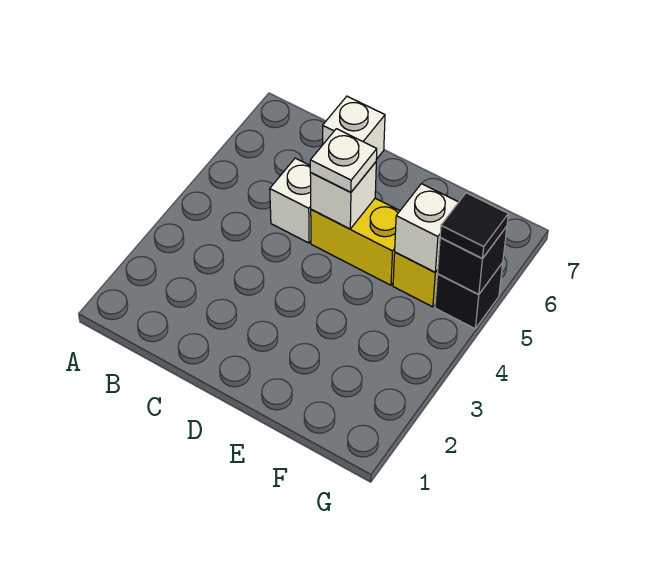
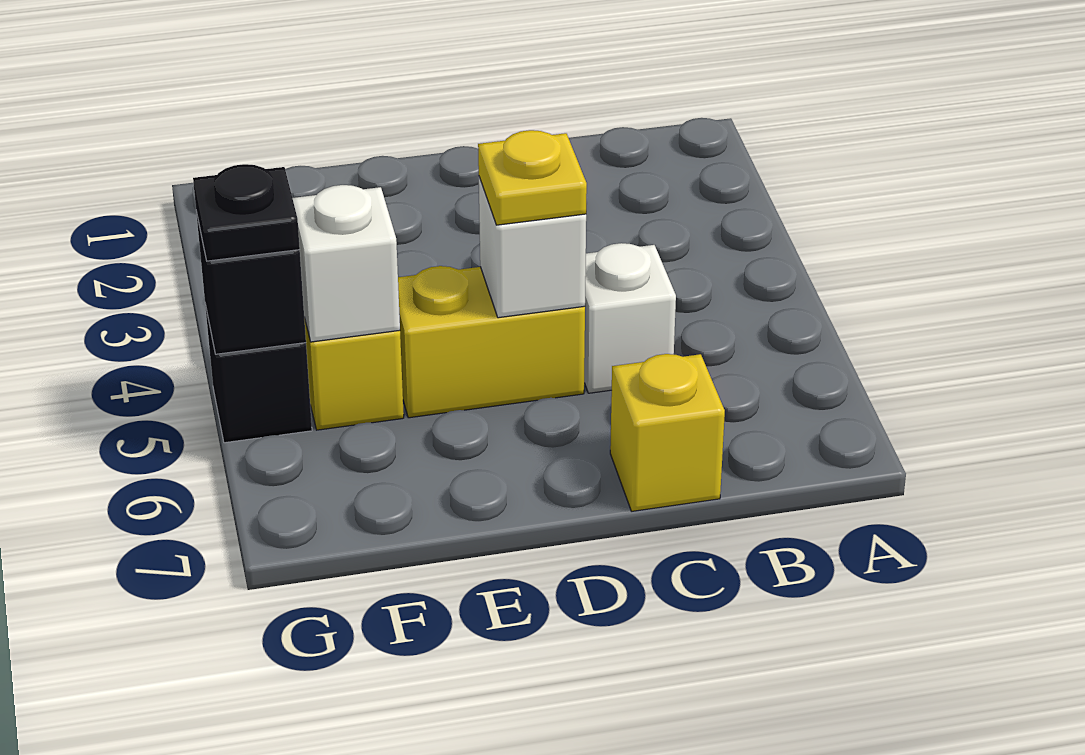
white 1x1 brick [323,96,385,158] -> yellow 1x1 brick [610,354,725,511]
white 1x1 plate [310,129,377,192] -> yellow 1x1 plate [478,130,587,225]
black 1x1 tile [440,193,508,259] -> black 1x1 plate [193,164,300,261]

